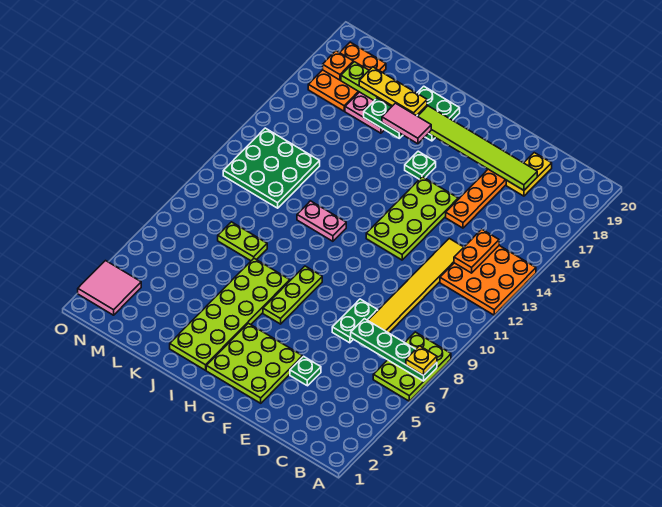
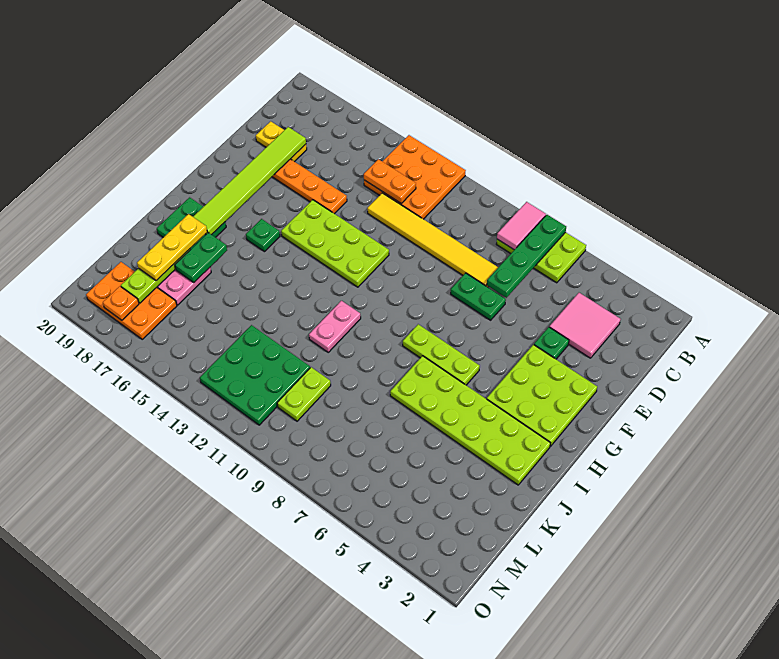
yellow 1x1 plate [406,346,437,375] -> none
pink 1x2 tile [382,103,431,144] -> pink 1x2 tile moved to [497,202,546,250]
lime 1x2 plate [218,222,267,261] -> lime 1x2 plate moved to [277,367,331,421]
pink 2x2 tile [78,261,141,315] -> pink 2x2 tile moved to [549,293,620,358]

